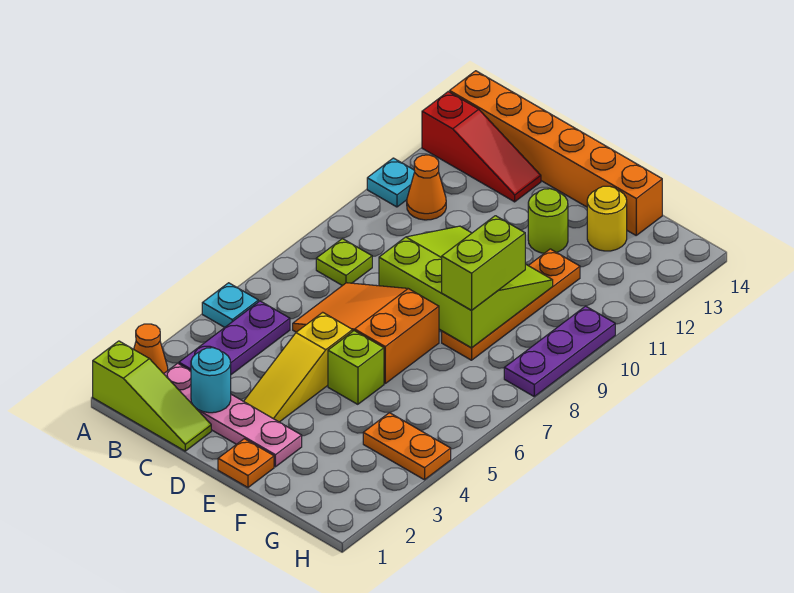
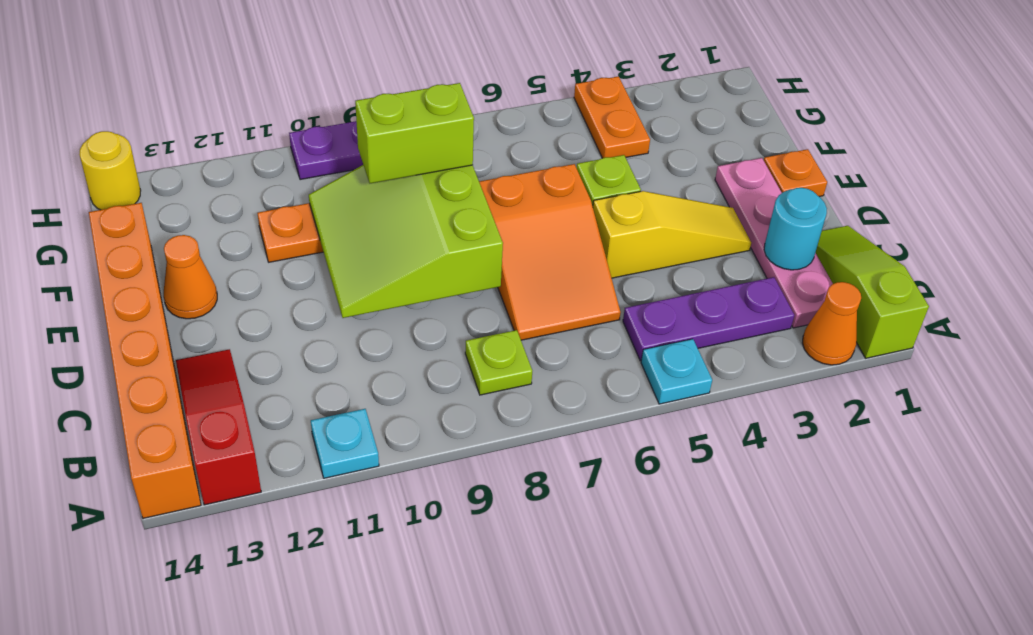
orange 1x1 cone [407,155,446,220] -> orange 1x1 cone moved to [164,235,217,319]
lime 1x1 round brick [528,189,568,253] -> none
yellow 1x1 round brick [587,186,627,251] -> yellow 1x1 round brick moved to [79,131,141,210]

